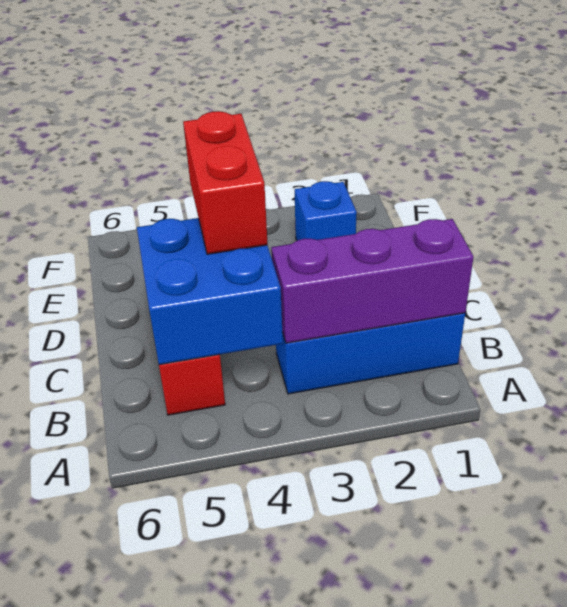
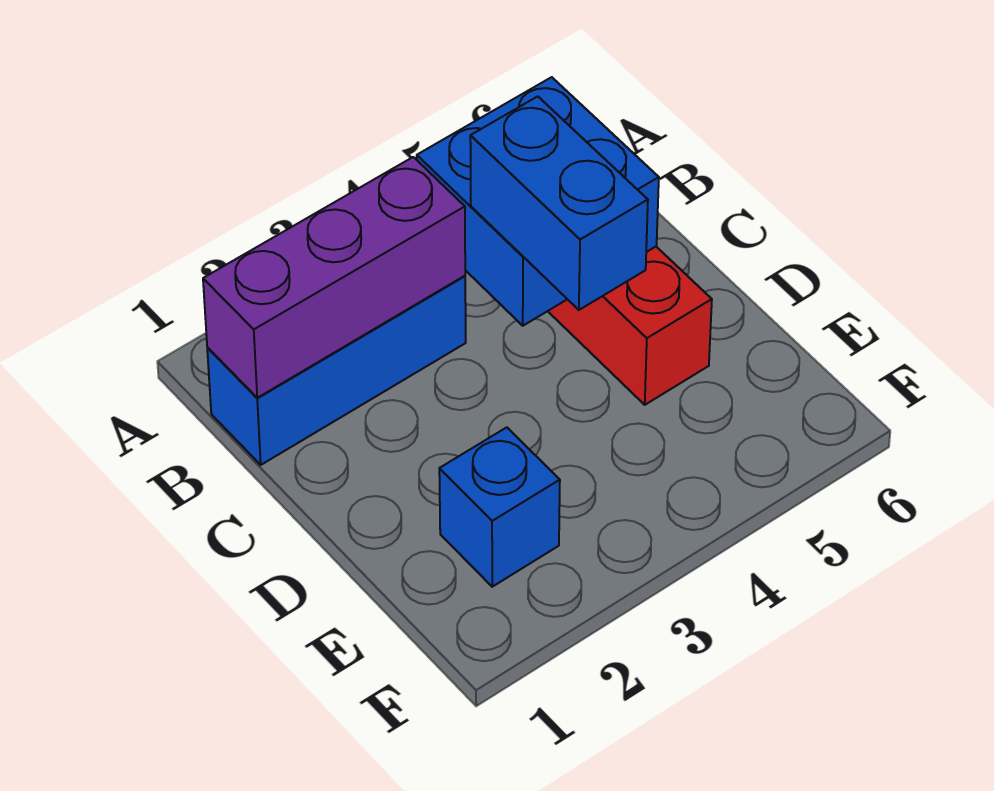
red 1x2 brick [183,111,268,254] -> blue 1x2 brick [470,96,648,310]

